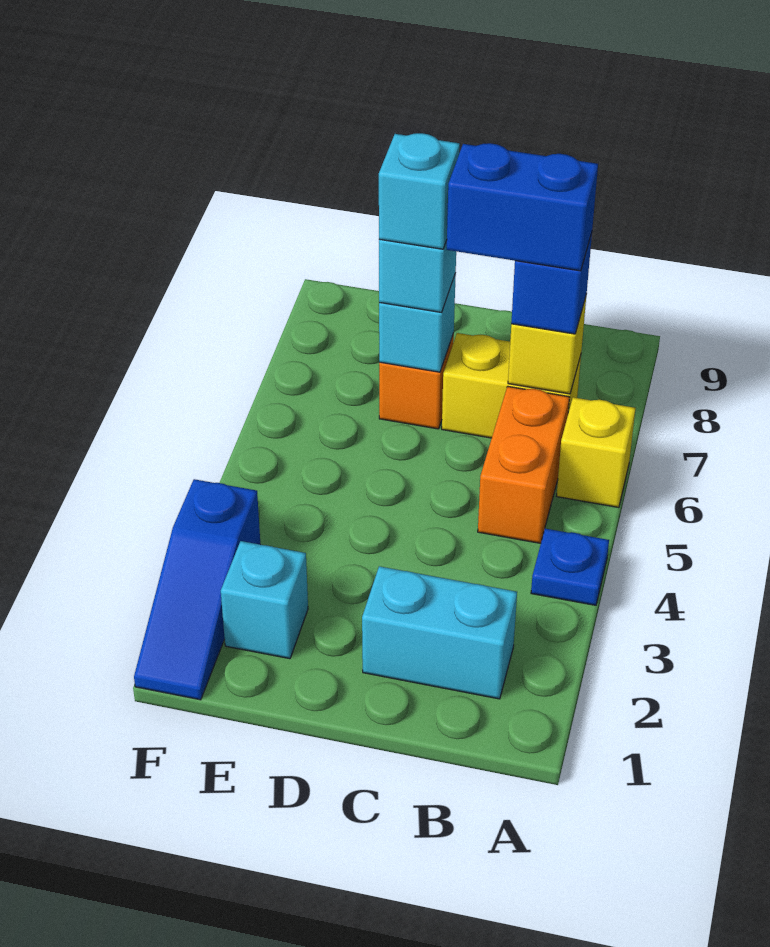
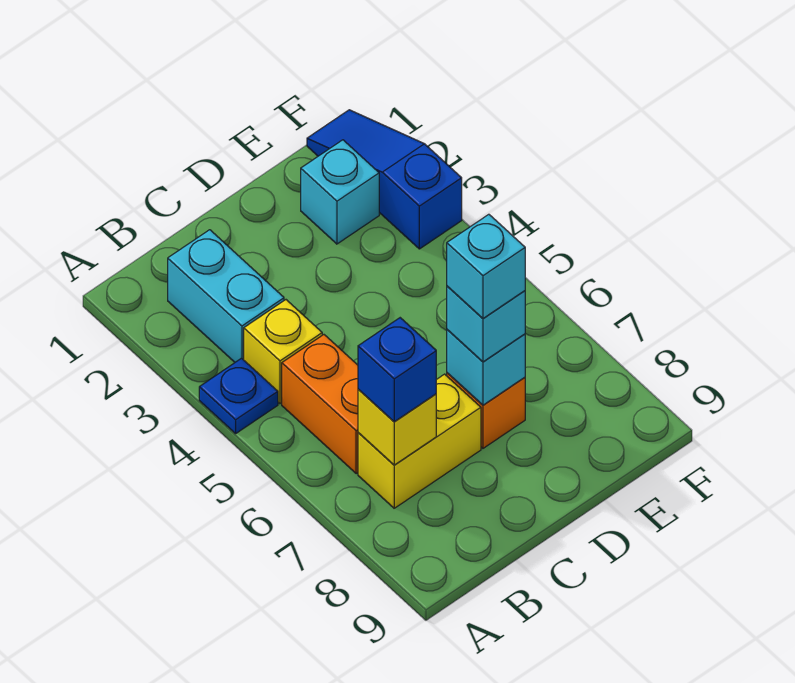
yellow 1x1 brick [557,397,636,507] -> yellow 1x1 brick moved to [244,300,322,404]
cyan 1x2 brick [362,566,517,699] -> cyan 1x2 brick turned to [168,230,284,362]
blue 1x2 brick [447,143,598,271] -> none

